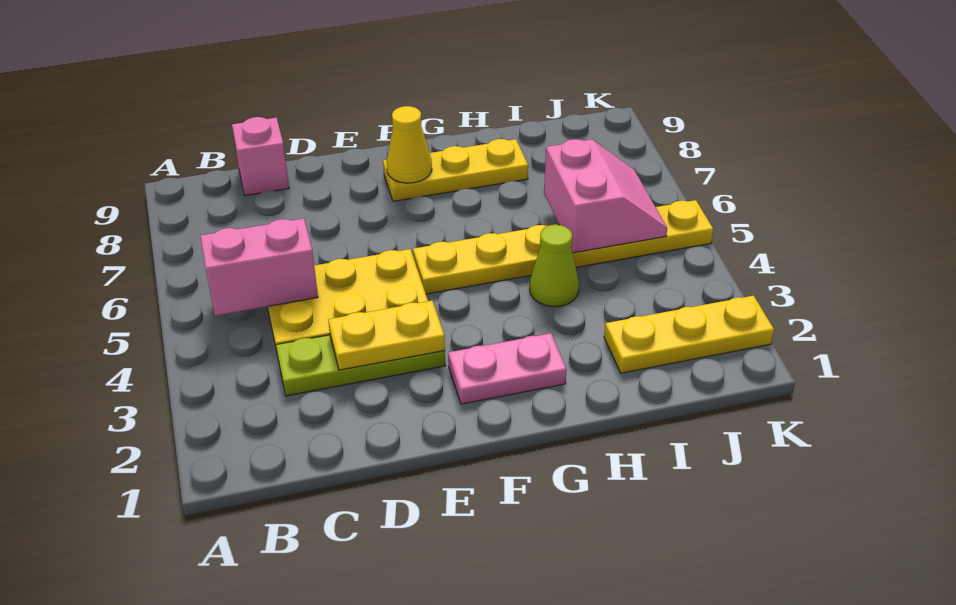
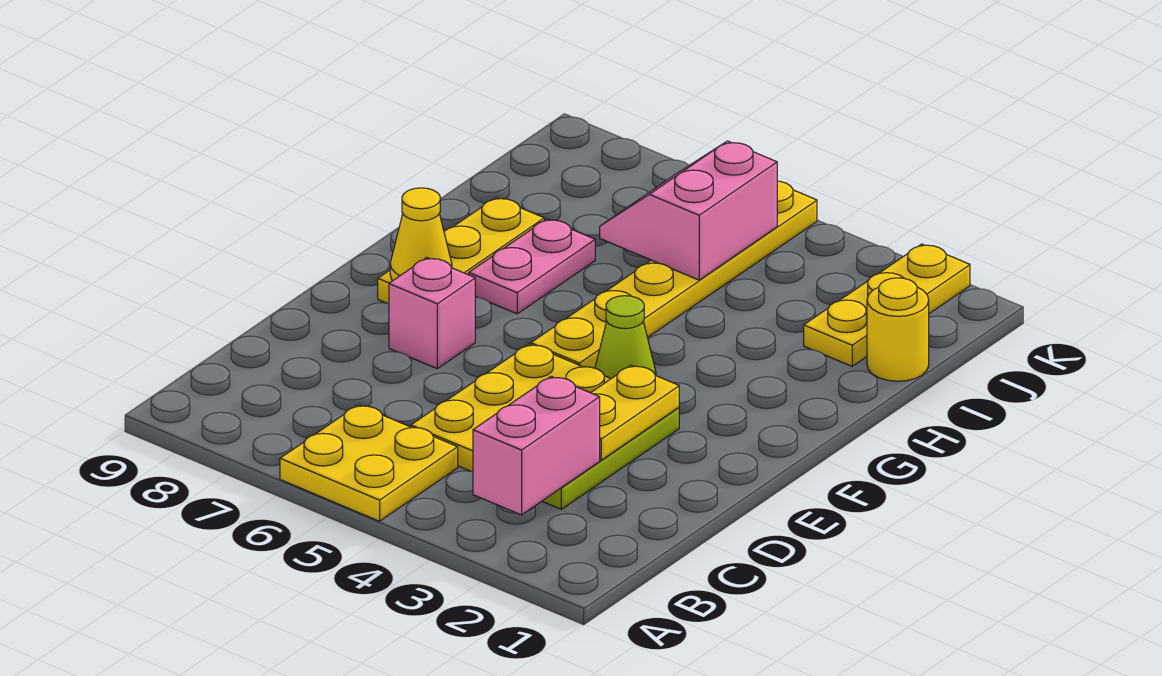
none -> yellow 2x2 plate [280,405,458,521]
pink 1x2 brick [200,218,318,316] -> pink 1x2 brick moved to [473,376,600,515]
pink 1x1 brick [232,117,289,196] -> pink 1x1 brick moved to [389,258,475,369]
pink 1x2 plate [448,333,567,404] -> pink 1x2 plate moved to [469,219,595,314]
lime 1x1 cone [530,225,579,307] -> lime 1x1 cone moved to [595,296,656,378]
none -> yellow 1x1 round brick [867,278,929,381]
pink 2x2 slope [544,139,667,253] -> pink 2x2 slope turned to [600,141,777,280]

